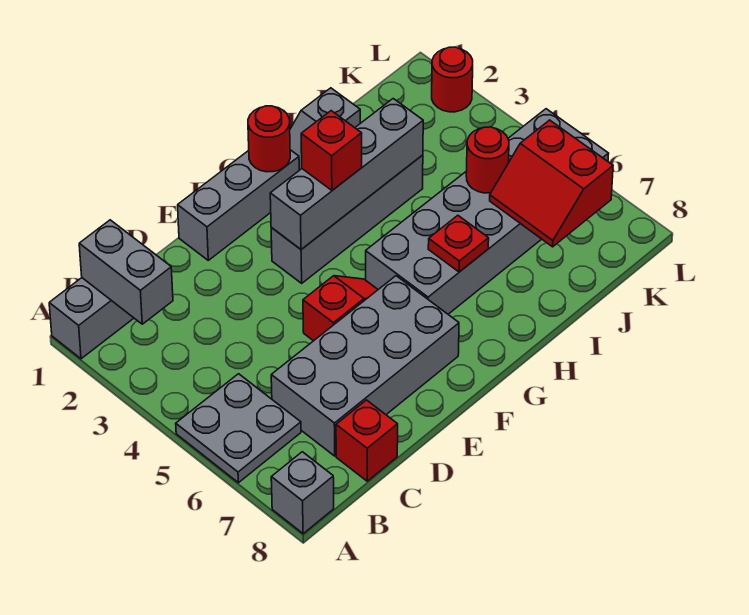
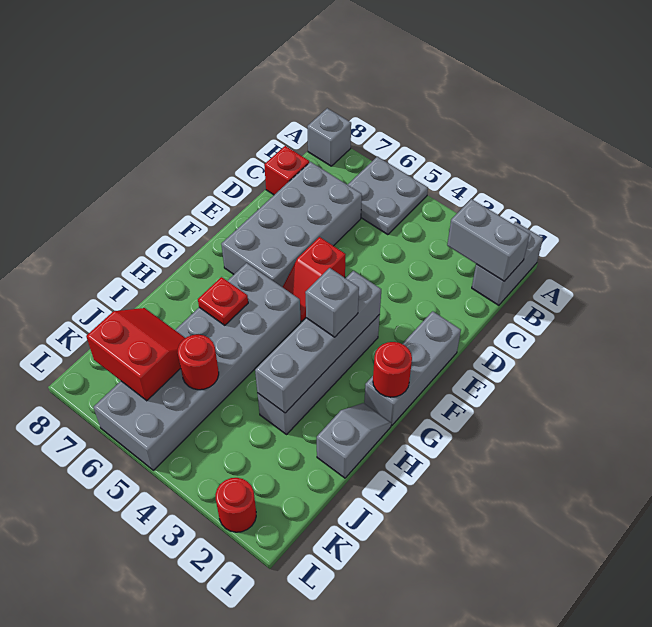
red 1x1 brick [301,111,362,190] -> grey 1x1 brick [305,268,359,337]

